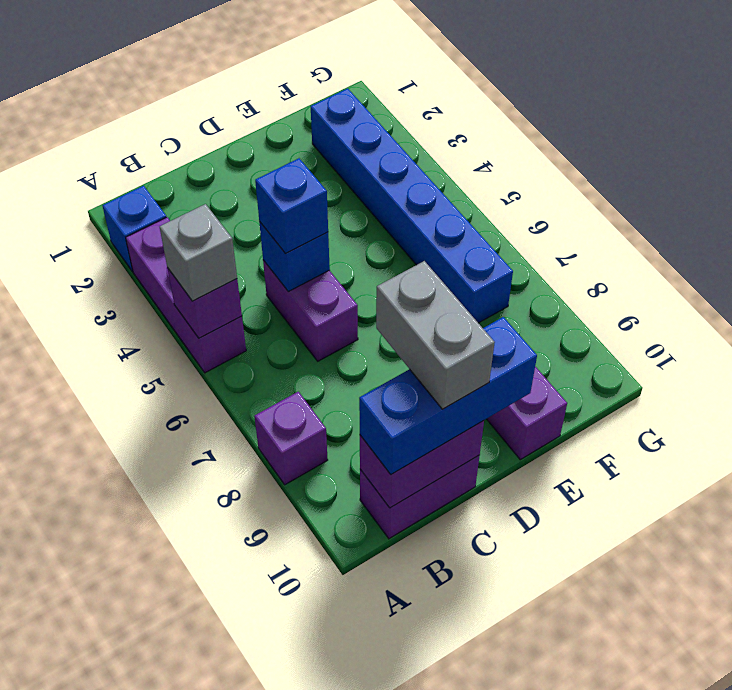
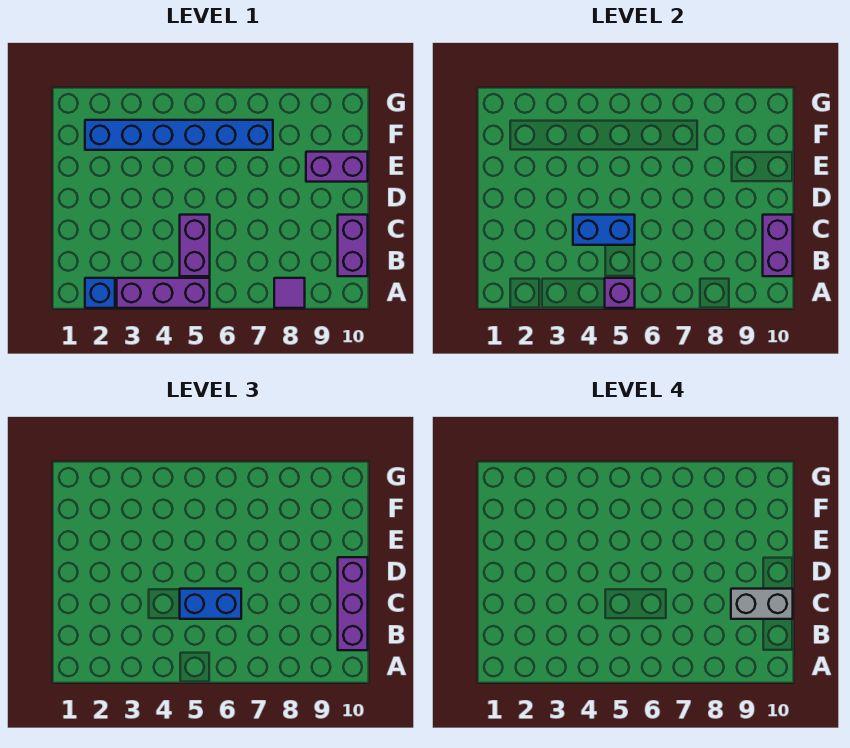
grey 1x1 brick [160,204,237,301] -> none
purple 1x1 brick [254,392,328,485] -> purple 1x1 tile [274,278,305,308]
blue 1x3 brick [359,317,537,474] -> purple 1x3 brick [338,557,368,650]
purple 1x2 brick [263,260,358,361] -> purple 1x2 brick turned to [180,215,210,276]
blue 1x1 brick [259,221,330,292] -> blue 1x2 brick [573,215,635,245]
blue 1x1 brick [255,158,328,253] -> blue 1x2 brick [180,589,241,619]

